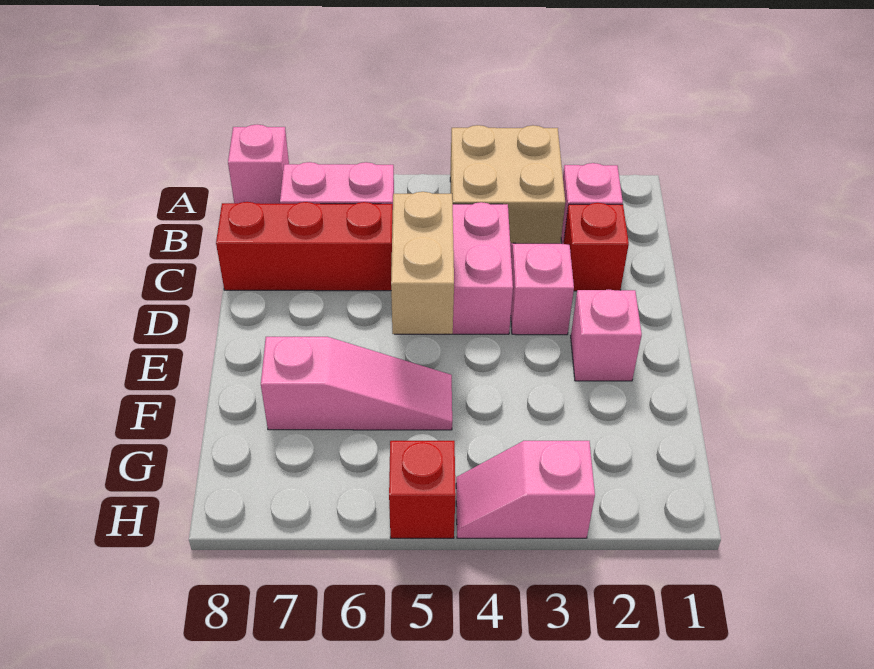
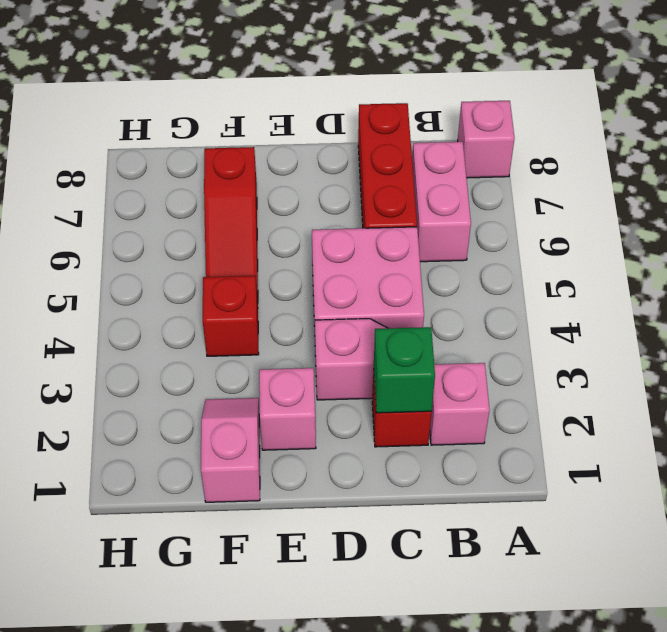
tan 2x2 brick [450,125,565,243] -> none
none -> green 1x1 brick [374,327,435,413]
tan 1x2 brick [391,192,454,334] -> none
pink 1x3 slope [261,337,452,430] -> red 1x3 slope [204,147,258,303]
pink 1x2 slope [456,441,595,538] -> pink 1x2 slope moved to [201,398,260,502]
red 1x1 brick [389,441,456,538] -> red 1x1 brick moved to [203,276,259,356]

